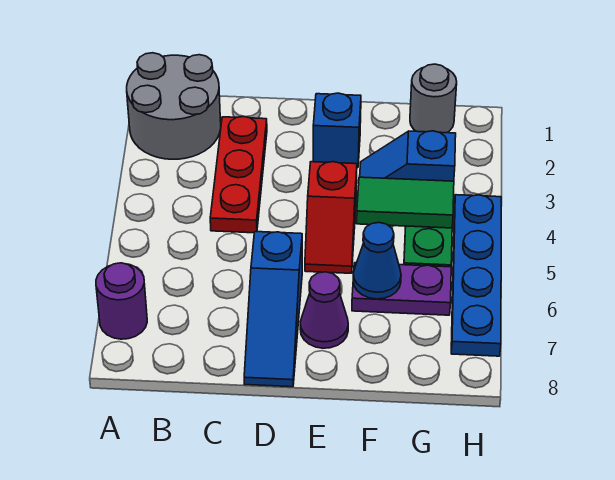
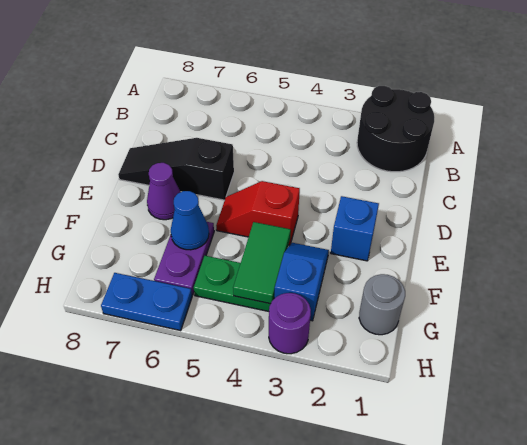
grey 2x2 round brick [127,53,221,159] -> black 2x2 round brick [357,86,434,172]
purple 1x1 round brick [96,263,147,339] -> purple 1x1 round brick moved to [269,293,311,354]
red 1x3 plate [210,116,267,233] -> none
blue 1x3 slope [244,232,302,387] -> black 1x3 slope [118,138,234,200]
blue 1x4 plate [451,195,501,356] -> blue 1x2 plate [101,273,192,331]

